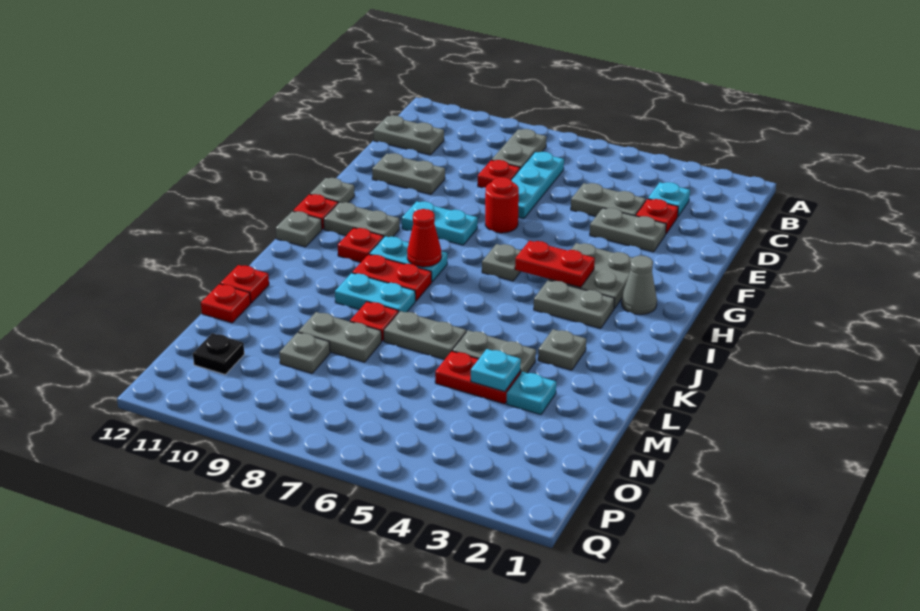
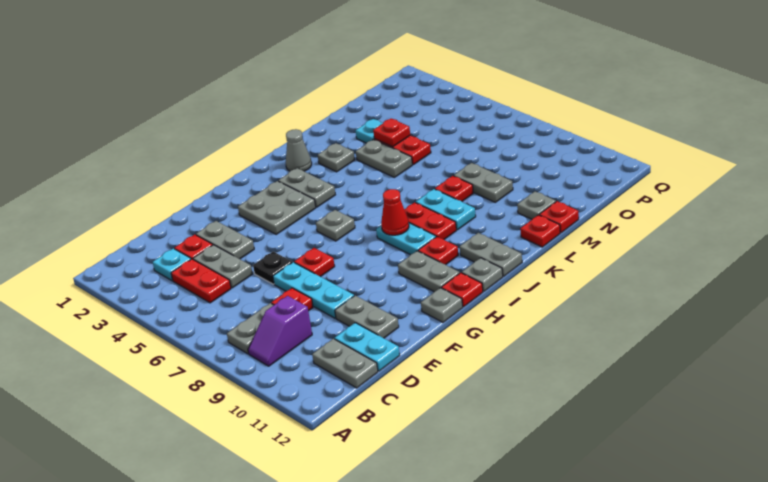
none -> purple 1x2 slope [248,296,312,366]
cyan 1x3 plate [511,152,564,219] -> cyan 1x3 plate turned to [273,262,354,318]
red 1x1 round brick [485,177,519,233] -> red 1x1 plate [294,248,335,277]
cyan 1x2 plate [402,201,478,245] -> cyan 1x2 plate moved to [334,323,400,371]
grey 1x1 cone [621,256,657,315] -> grey 1x1 cone moved to [286,129,312,171]
red 1x2 plate [515,241,595,287] -> red 1x2 plate moved to [171,259,231,303]
grey 1x2 plate [384,311,466,360] -> grey 1x2 plate moved to [460,233,522,276]
cyan 1x1 plate [471,349,521,392] -> red 1x1 plate [373,119,410,147]
grey 1x1 plate [279,332,330,373] -> grey 1x1 plate moved to [517,191,556,219]
black 1x1 plate [193,333,244,374] -> black 1x1 plate moved to [253,252,292,284]

